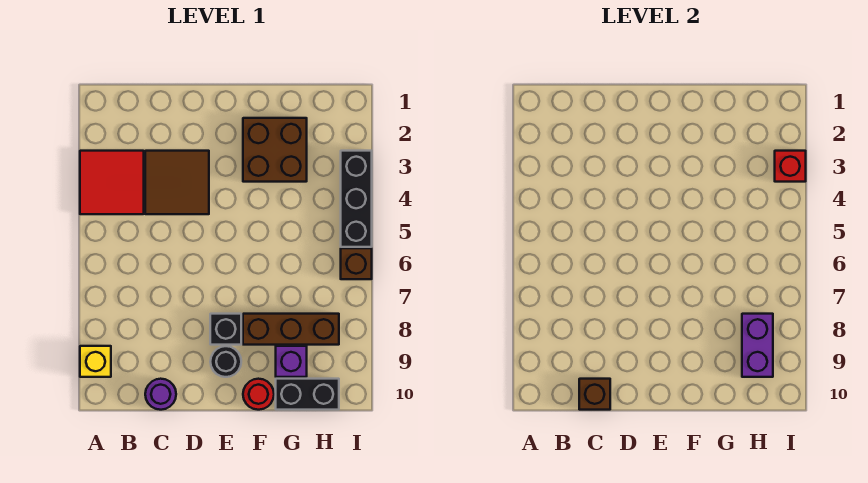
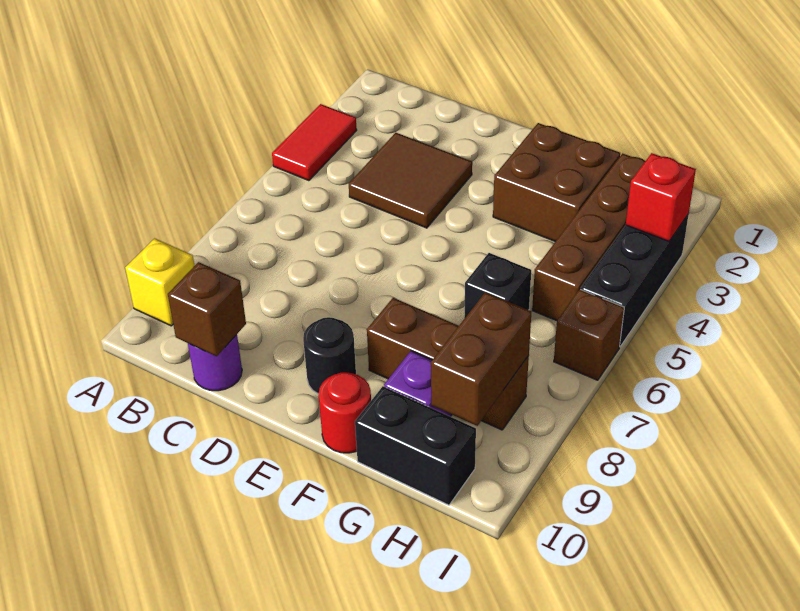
red 2x2 tile [80,151,144,214] -> red 1x2 tile [272,104,357,181]
black 1x1 brick [210,314,241,345] -> black 1x1 brick moved to [464,253,531,319]
none -> brown 1x4 brick [532,154,645,321]
purple 1x2 brick [742,314,773,377] -> brown 1x2 brick [431,292,531,426]

